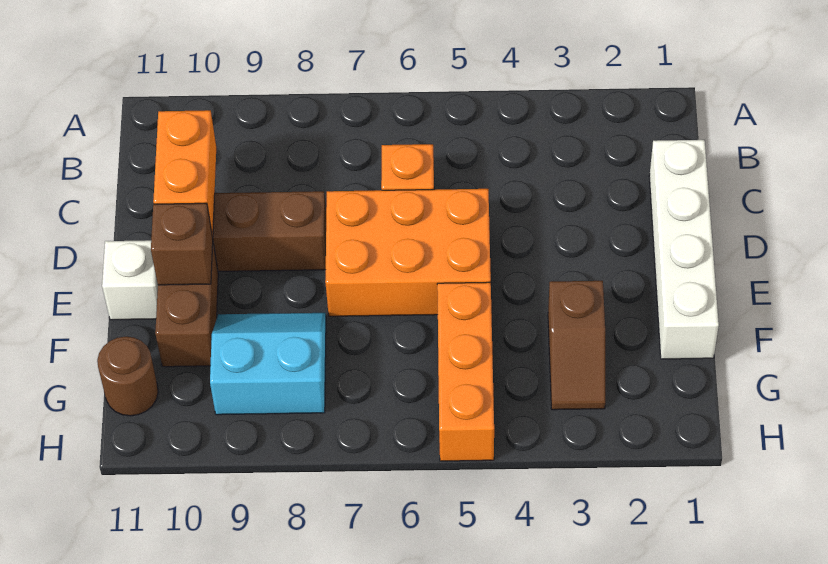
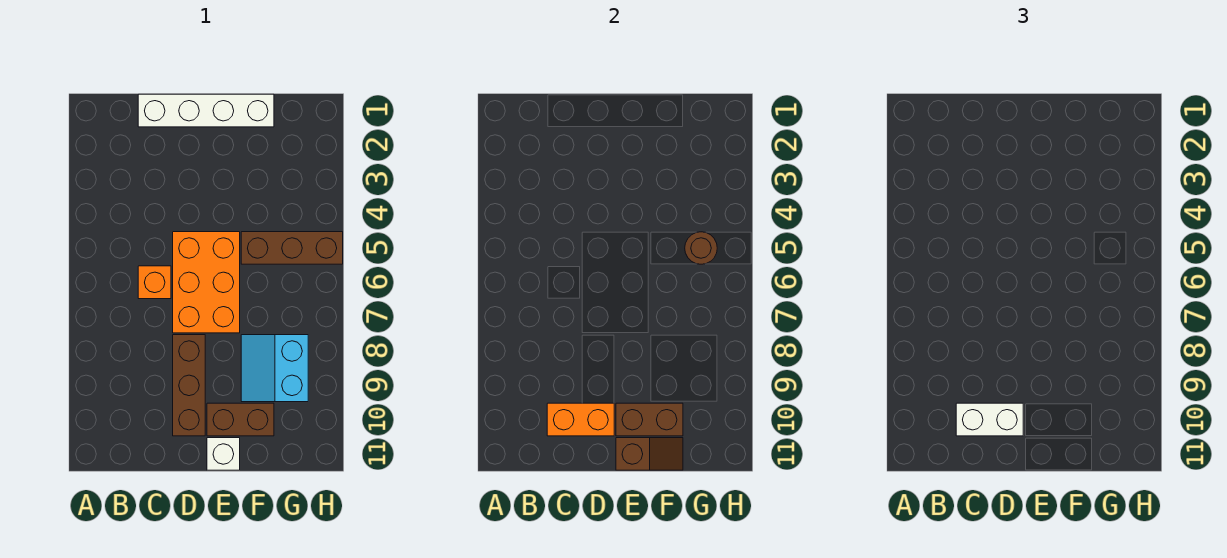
none -> white 1x2 brick [956,403,1023,436]
brown 1x1 brick [151,203,213,285] -> brown 1x2 brick [616,403,683,436]
brown 1x2 slope [548,281,605,410] -> brown 1x2 slope moved to [616,438,683,470]
orange 1x3 brick [437,282,494,461] -> brown 1x3 brick [241,232,343,264]
brown 1x1 round brick [97,337,158,416] -> brown 1x1 round brick moved to [685,232,717,264]

